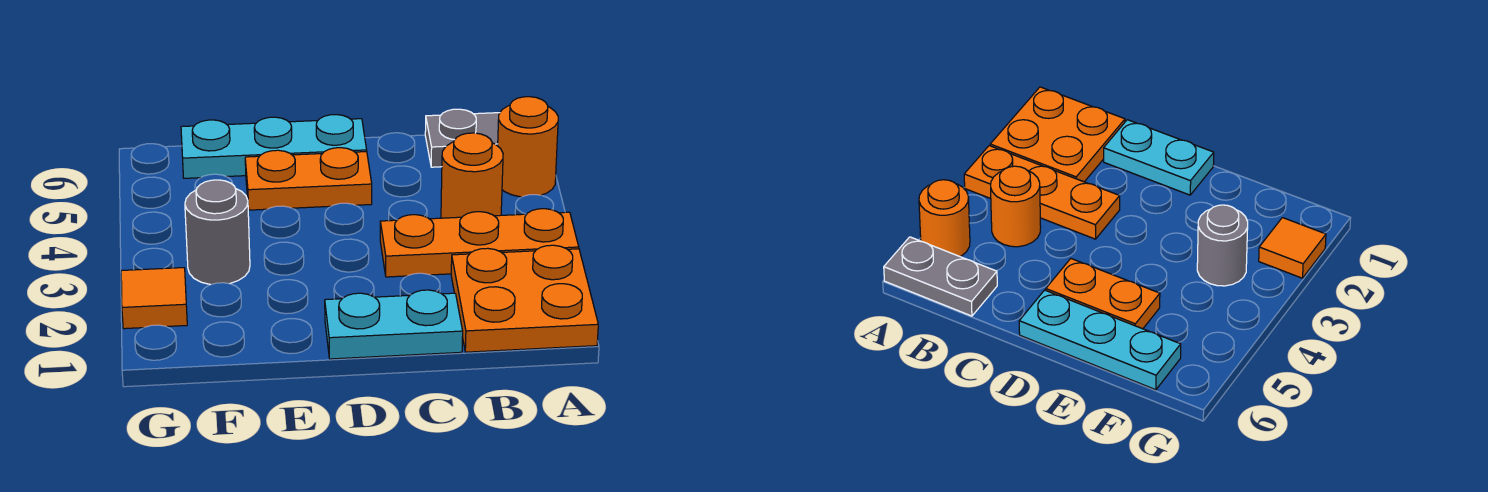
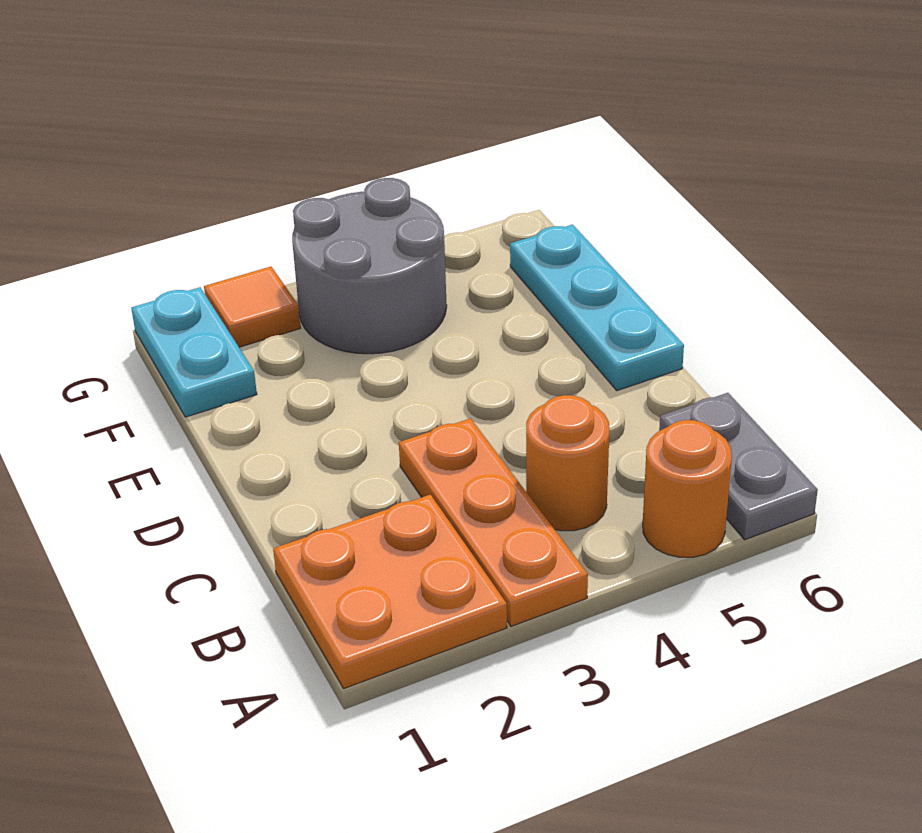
cyan 1x2 plate [325,290,463,359] -> cyan 1x2 plate moved to [131,287,257,417]
orange 1x2 plate [245,148,372,210] -> none
grey 1x1 round brick [185,180,250,285] -> grey 2x2 round brick [292,178,447,354]

